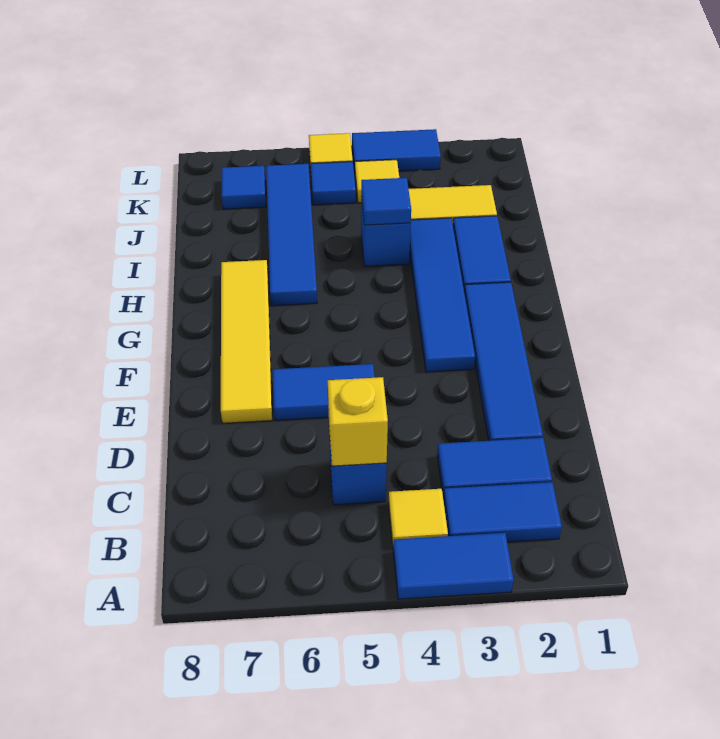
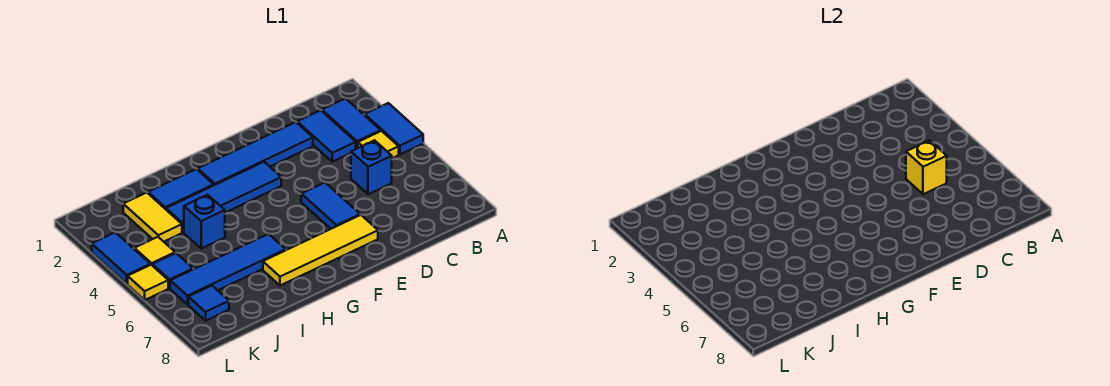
blue 1x1 tile [361,178,411,225] -> none

